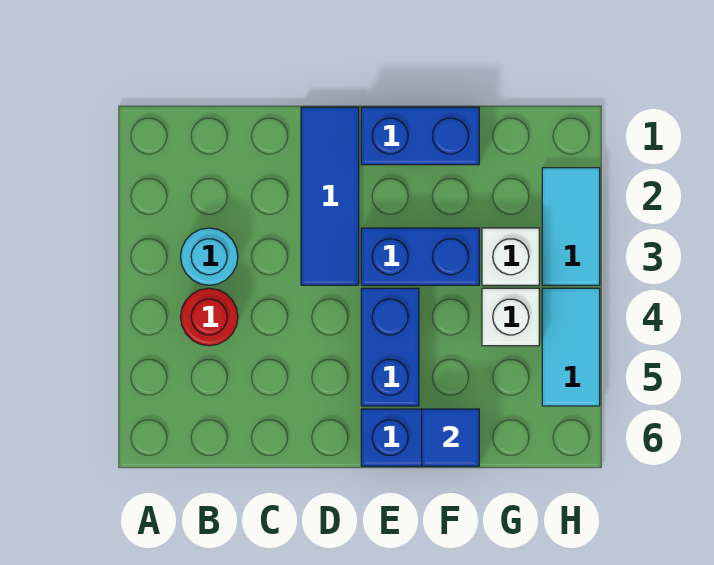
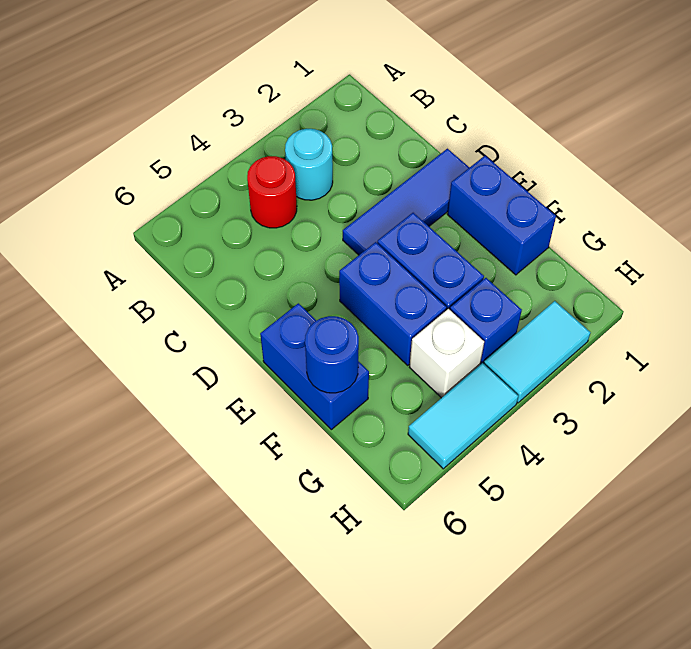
blue 1x2 brick [361,288,419,406] -> blue 1x2 brick turned to [339,242,447,365]
blue 1x1 tile [422,409,479,466] -> blue 1x1 round brick [305,316,359,393]
white 1x1 brick [482,228,539,285] -> blue 1x1 brick [450,278,522,365]

